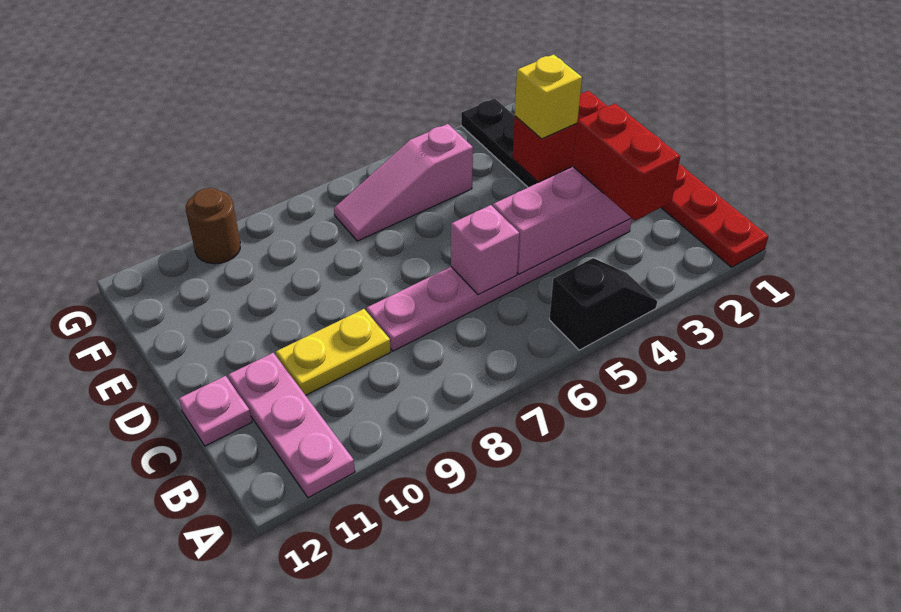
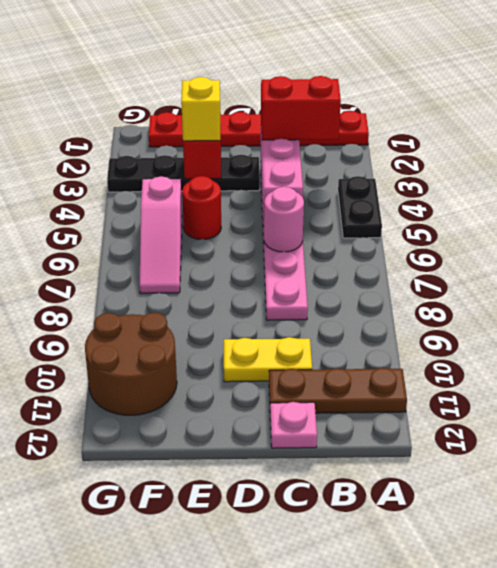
black 1x2 slope [549,258,657,350] -> black 1x2 plate [338,176,382,238]
pink 1x3 plate [228,353,355,498] -> brown 1x3 plate [269,368,407,413]
pink 1x1 brick [451,205,519,295] -> pink 1x1 round brick [264,187,304,252]
yellow 1x2 plate [276,309,391,395] -> yellow 1x2 plate turned to [224,337,312,382]
none -> red 1x1 round brick [182,176,221,239]
brown 1x1 round brick [186,188,240,264] -> brown 2x2 round brick [85,313,177,415]

